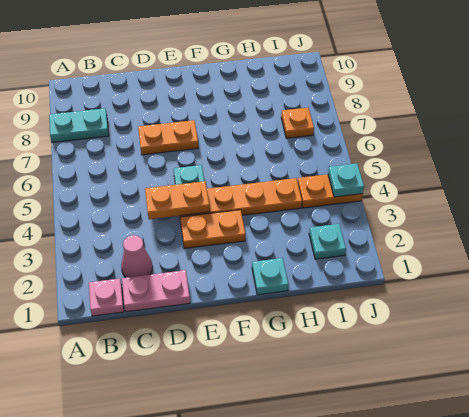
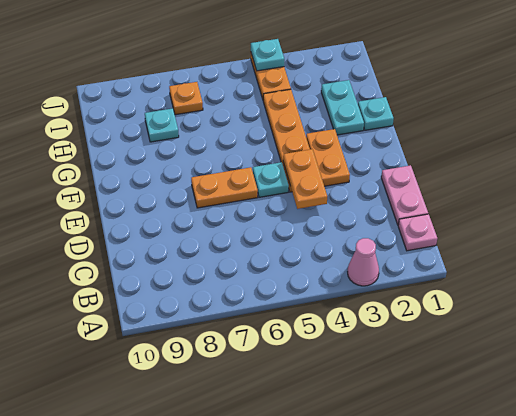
cyan 1x2 plate [49,108,109,142] -> cyan 1x2 plate moved to [321,80,364,135]
pink 1x1 cone [121,235,153,278] -> pink 1x1 cone moved to [348,238,379,286]
orange 1x2 plate [138,120,198,155] -> orange 1x2 plate turned to [191,167,258,208]
cyan 1x1 plate [309,224,346,259] -> cyan 1x1 plate moved to [145,108,179,142]

